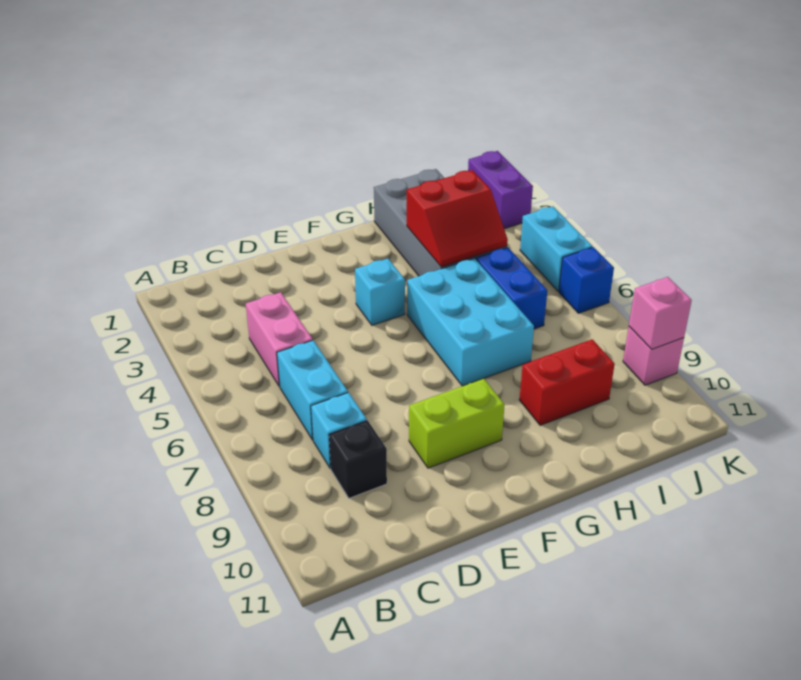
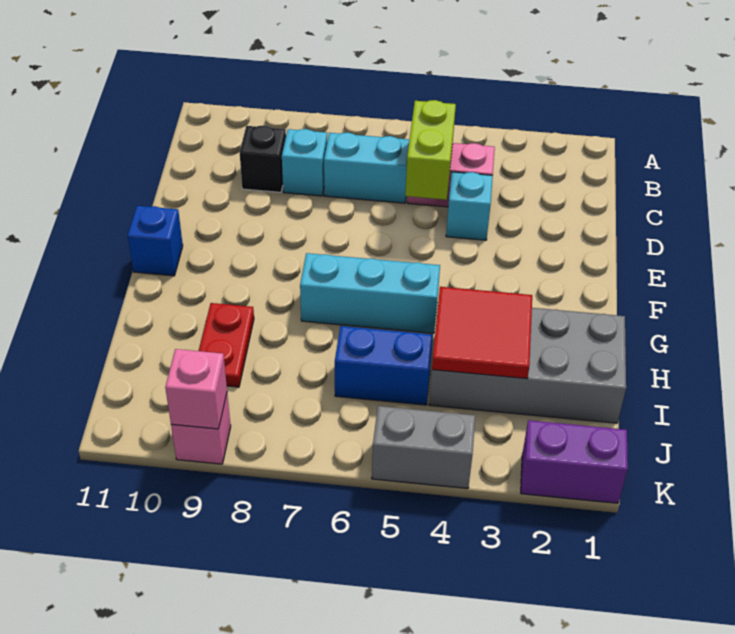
lime 1x2 brick [409,378,504,468] -> lime 1x2 brick moved to [405,100,456,200]
cyan 1x1 brick [355,259,405,325] -> cyan 1x1 brick moved to [446,172,493,240]
cyan 2x3 brick [407,258,534,386] -> cyan 1x3 brick [300,253,440,333]
red 2x2 slope [407,170,508,267] -> red 2x2 tile [432,287,532,379]
red 1x2 brick [519,339,615,425] -> red 1x2 plate [199,303,254,387]
cyan 1x2 brick [520,206,593,291] -> grey 1x2 brick [372,406,475,488]
blue 1x1 brick [559,247,614,313] -> blue 1x1 brick moved to [128,206,183,276]

